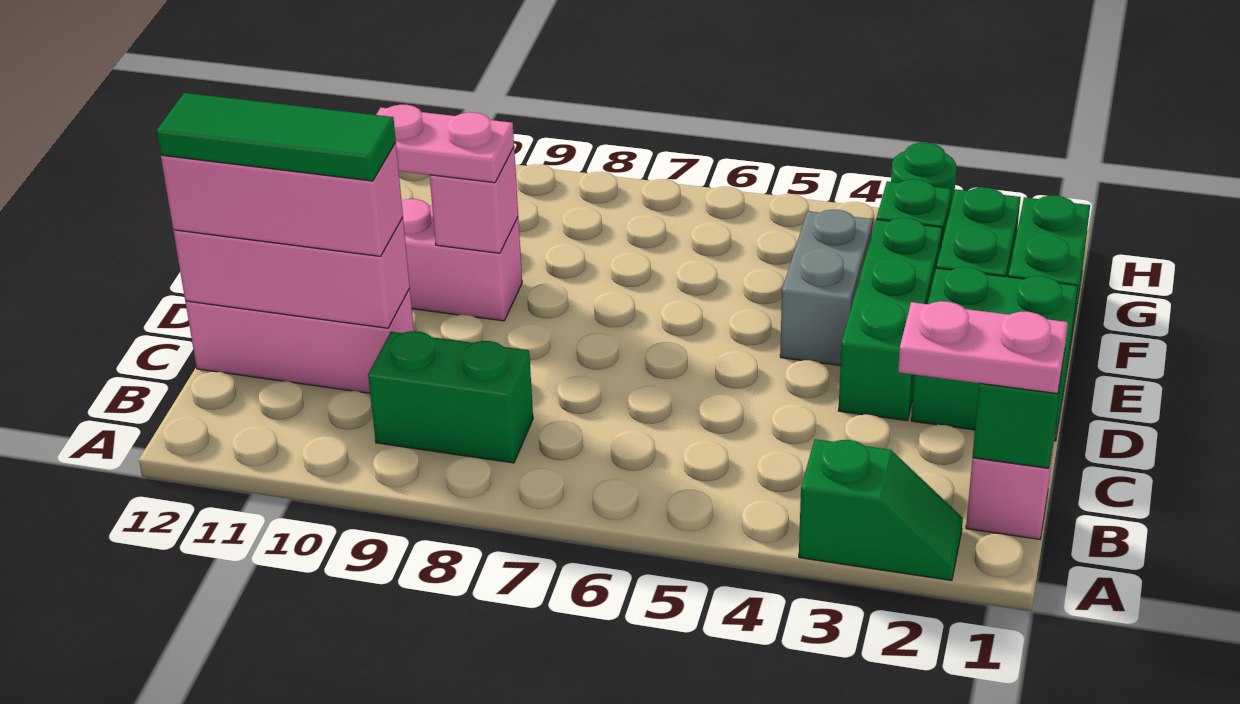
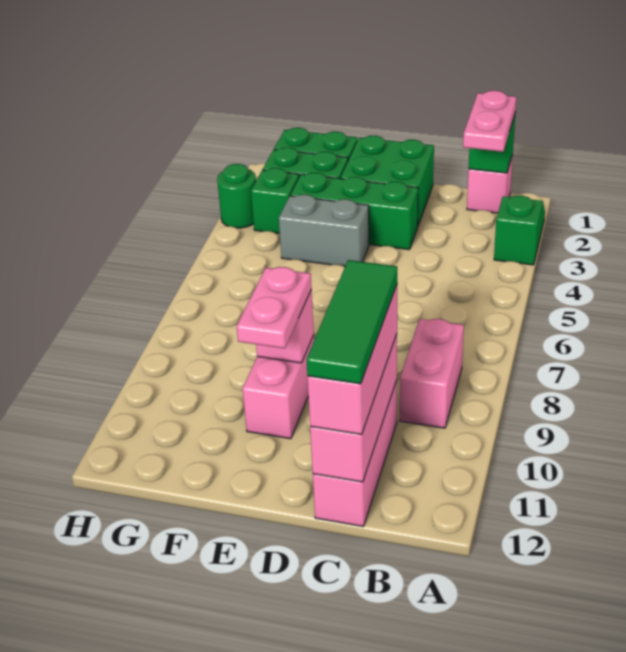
green 1x2 brick [368,331,533,463] -> pink 1x2 brick [400,319,464,428]

